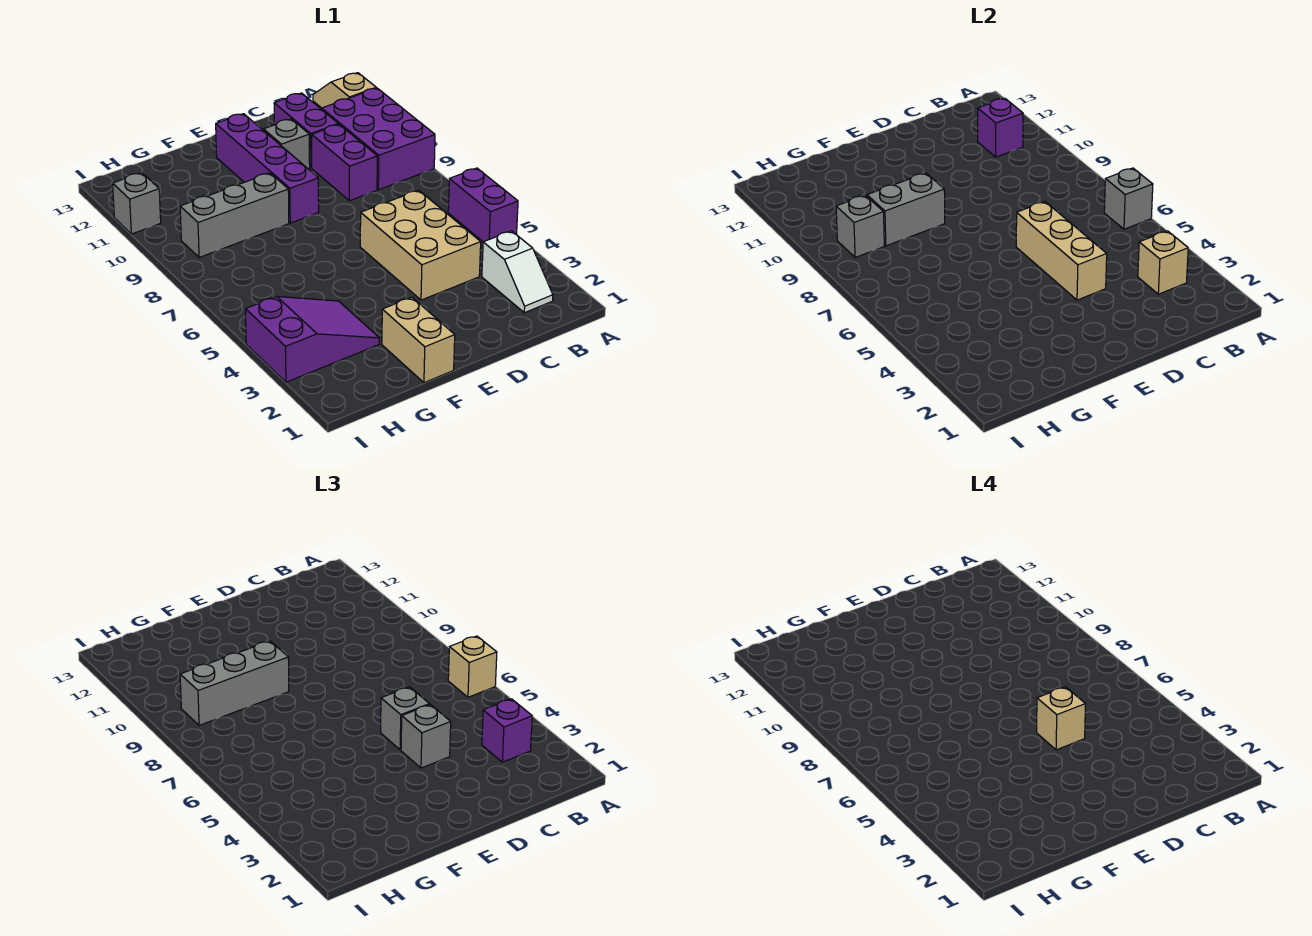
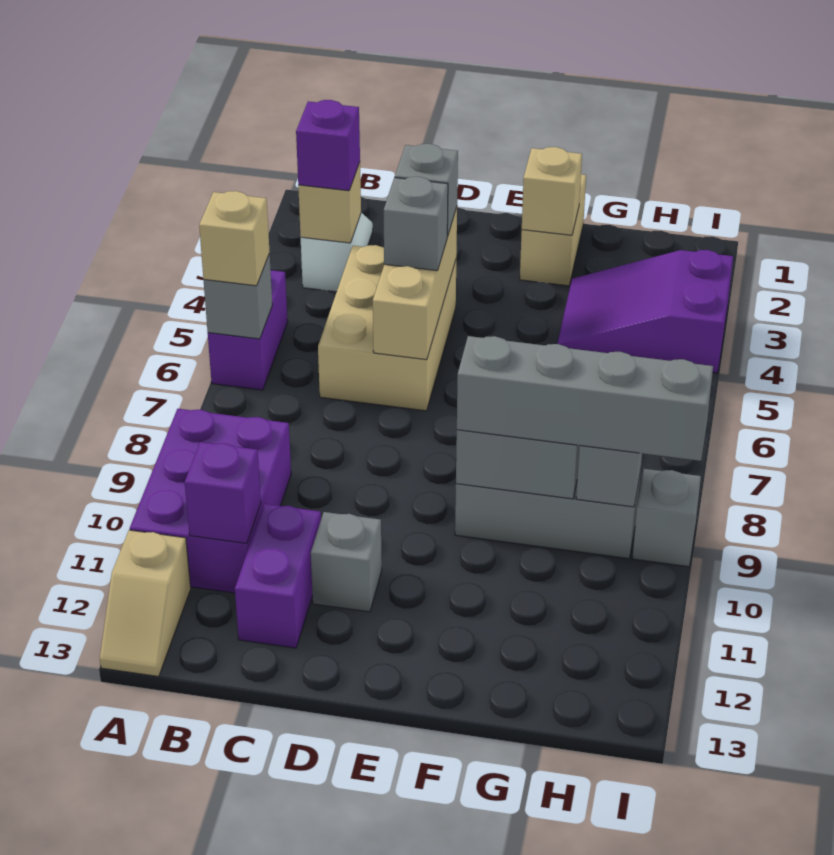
purple 1x2 brick [312,124,377,201] -> none
tan 1x1 brick [1037,687,1085,750] -> tan 1x1 brick moved to [522,147,582,235]
purple 1x4 brick [216,114,319,223] -> none
grey 1x3 brick [180,641,289,726] -> grey 1x4 brick [457,336,713,461]
grey 1x1 brick [113,173,161,234] -> grey 1x1 brick moved to [632,469,701,567]

